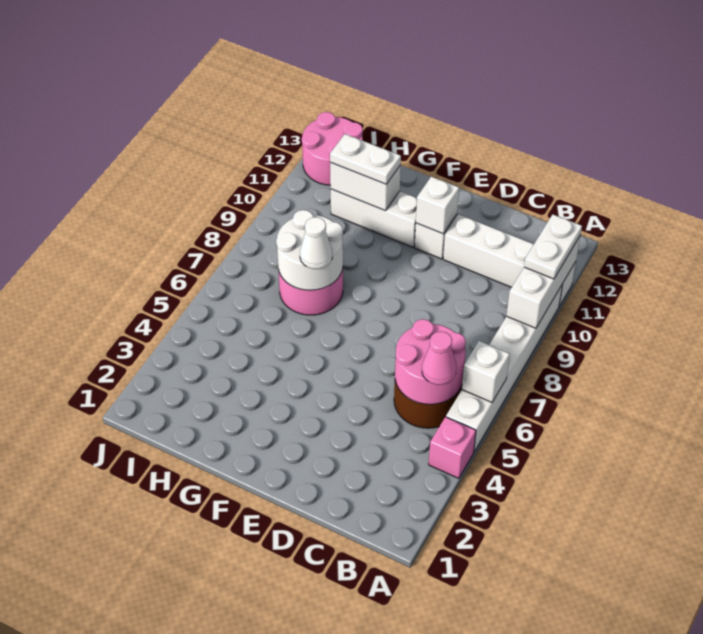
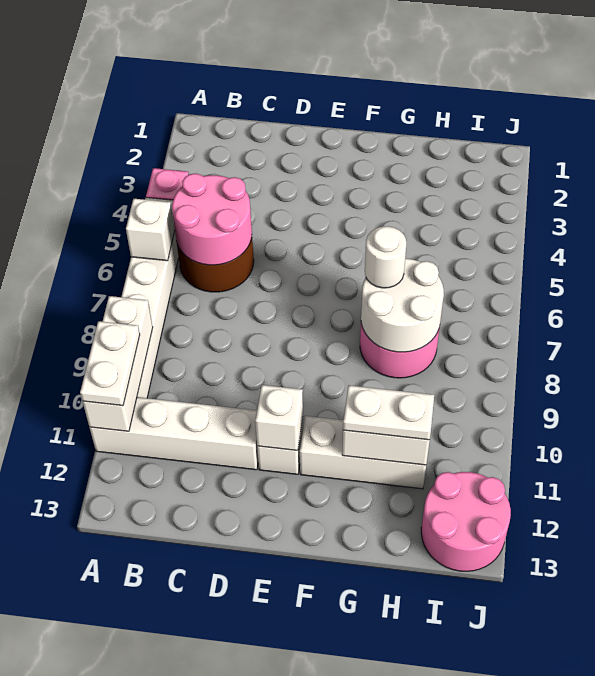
pink 1x1 cone [422,331,456,385] -> none
white 1x1 cone [300,217,332,269] -> white 1x1 round brick [365,226,406,288]

